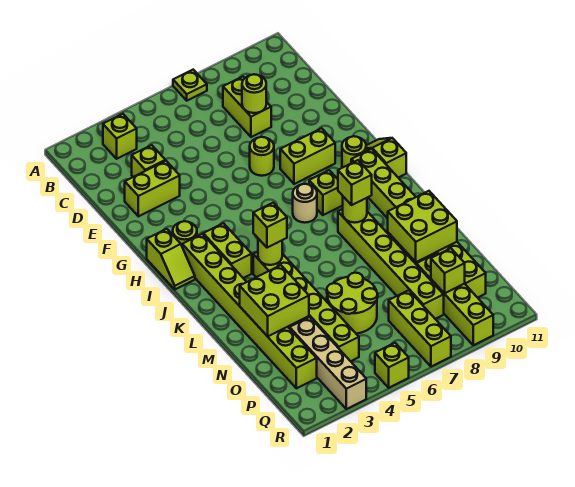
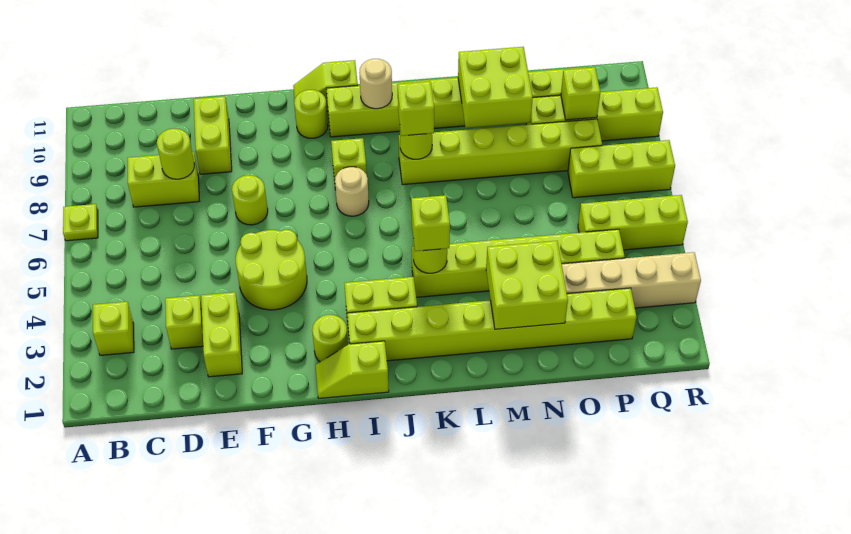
lime 1x2 brick [280,128,335,184] -> lime 1x2 brick moved to [194,96,232,174]
lime 1x2 slope [147,229,195,289] -> lime 1x2 slope turned to [316,341,389,398]
none -> tan 1x1 round brick [359,59,392,109]
lime 2x2 round brick [327,273,378,334] -> lime 2x2 round brick moved to [236,230,307,310]
lime 1x1 brick [375,343,409,388] -> lime 1x3 brick [578,195,688,250]

